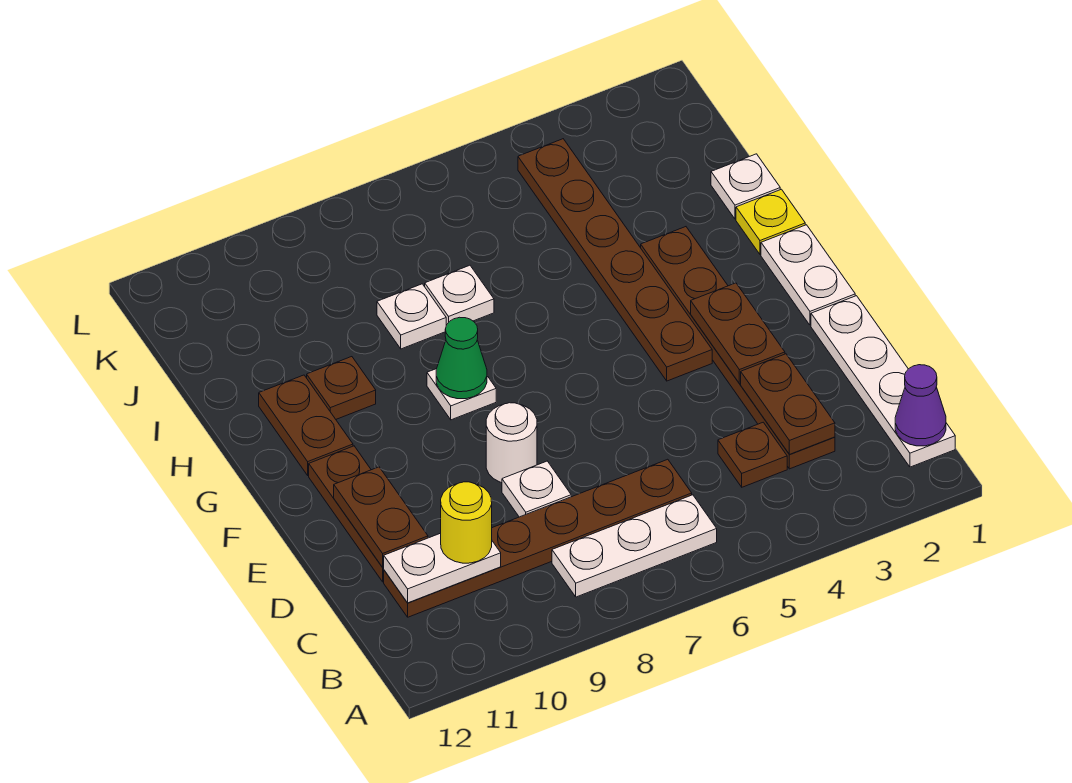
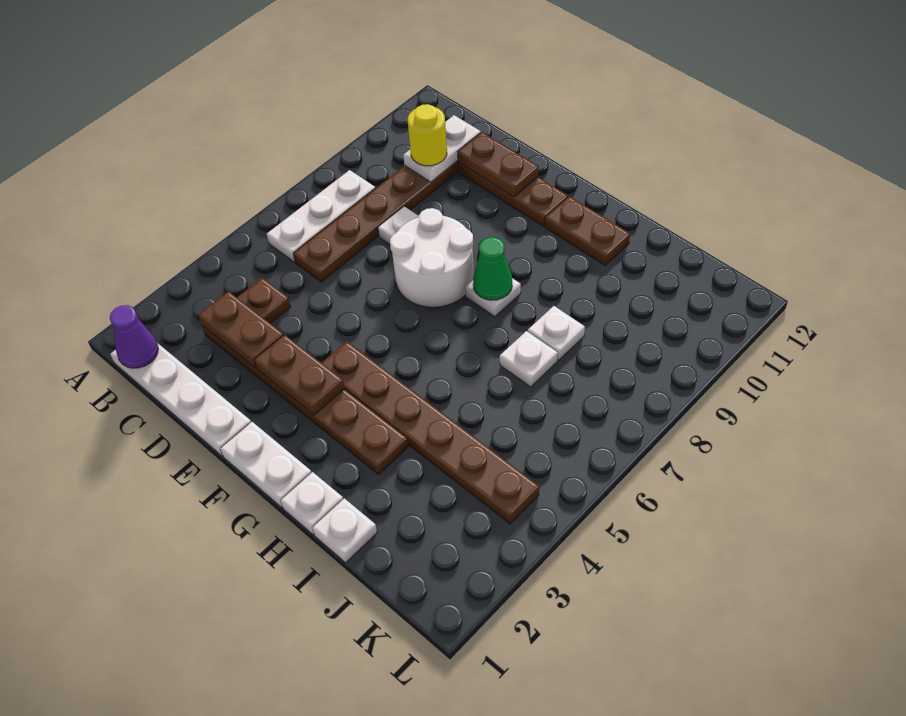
white 1x1 round brick [486,403,537,483] -> white 2x2 round brick [390,208,474,307]
yellow 1x1 plate [736,189,805,254] -> white 1x1 plate [281,472,343,535]
brown 1x1 plate [307,357,376,419] -> none

